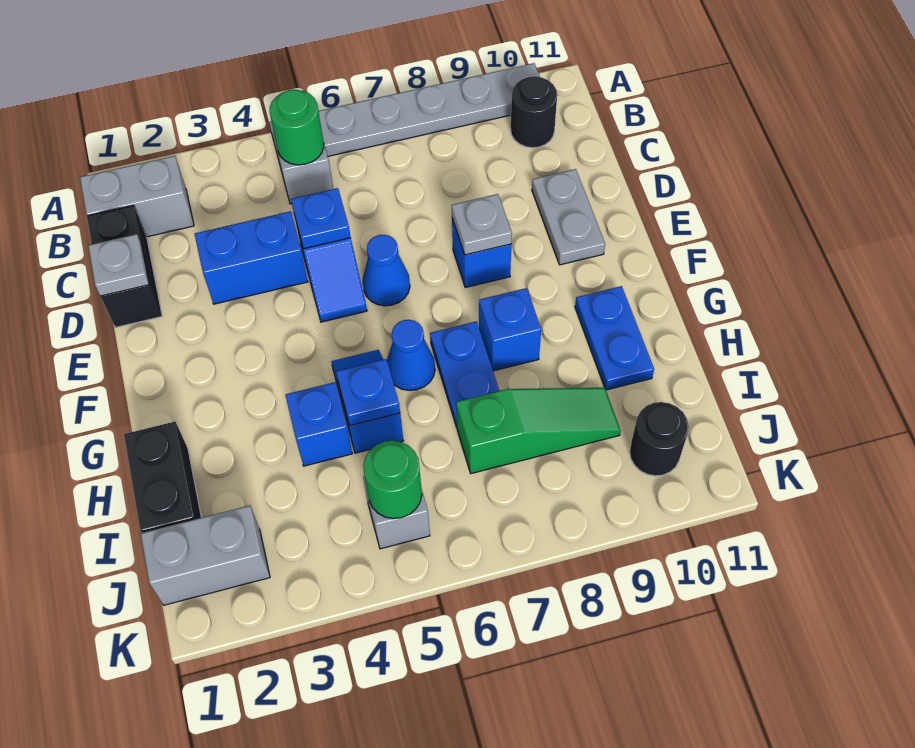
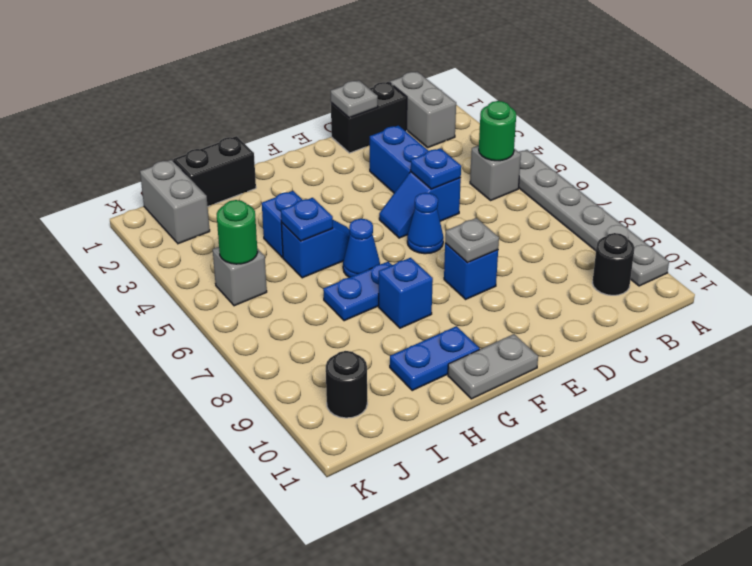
grey 1x2 plate [532,169,605,265] -> grey 1x2 plate moved to [448,334,538,399]
green 1x3 slope [456,388,621,474] -> none

